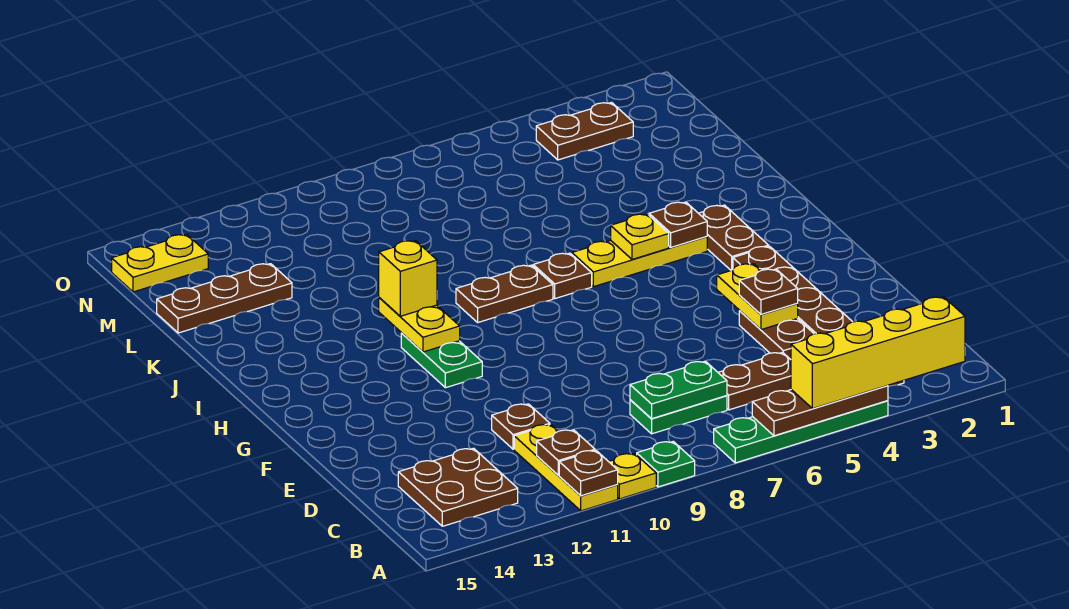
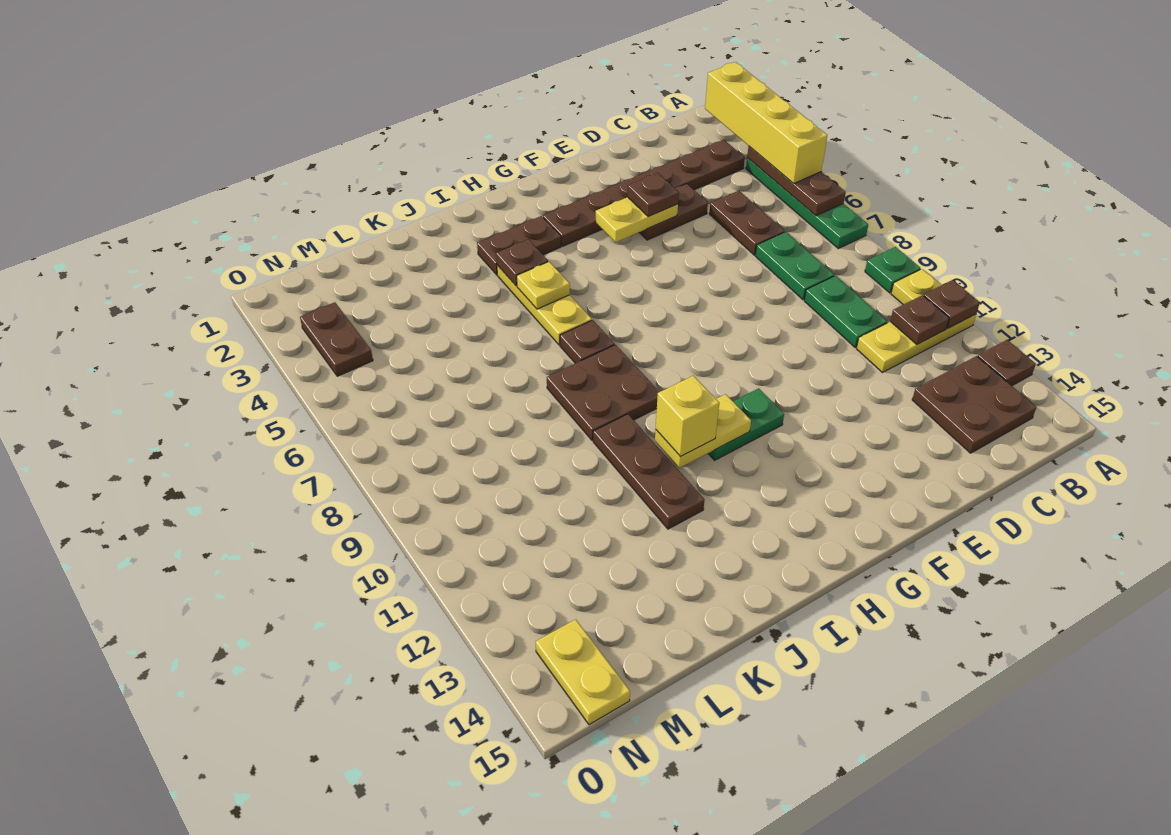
green 1x2 plate [630,361,727,419] -> green 1x2 plate moved to [804,276,887,347]
brown 1x1 plate [492,404,550,449] -> brown 1x1 plate moved to [978,340,1036,386]
brown 1x2 plate [456,265,553,322] -> brown 2x2 plate [547,345,659,441]
brown 1x3 plate [157,264,292,333] -> brown 1x3 plate moved to [593,414,704,529]

